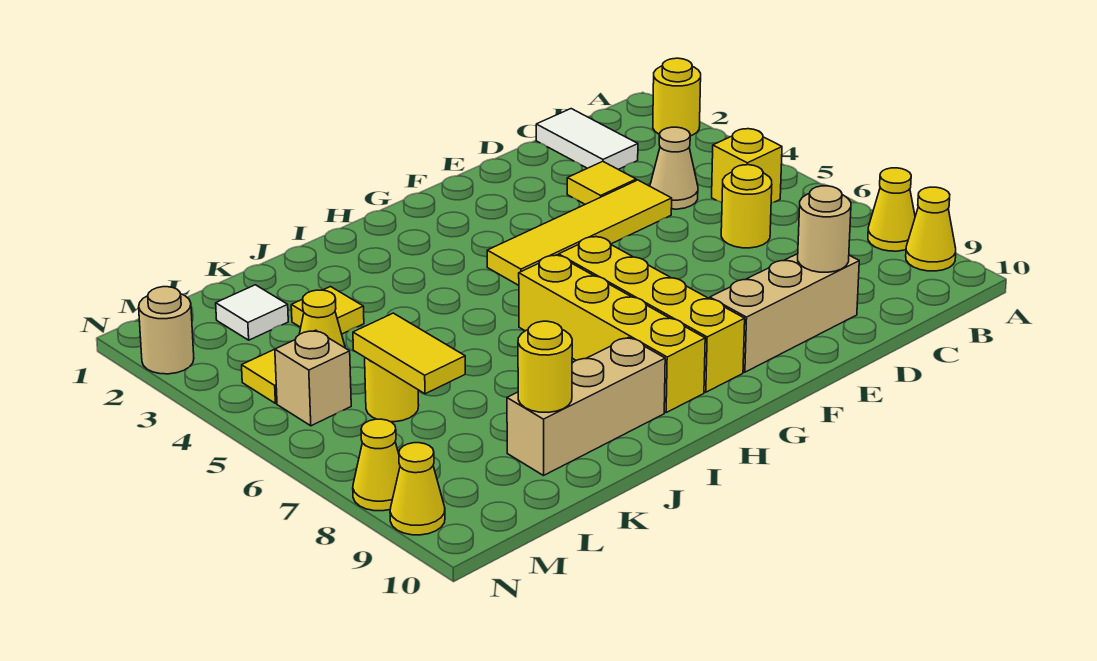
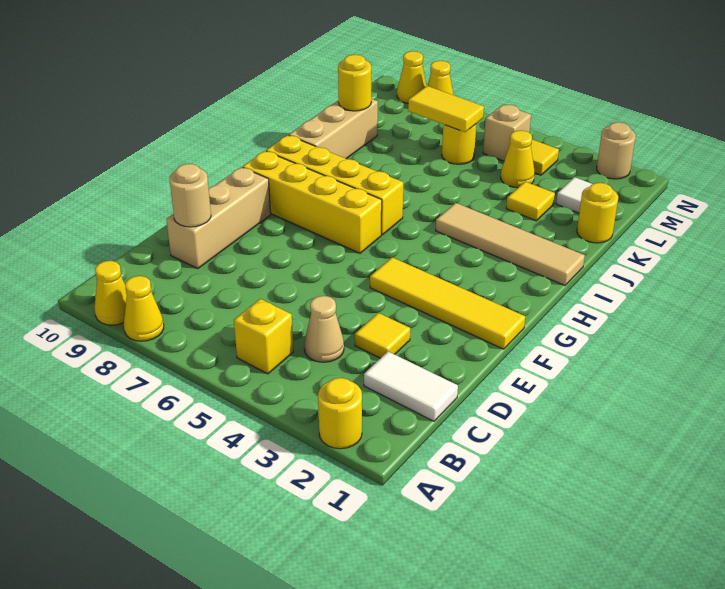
yellow 1x1 round brick [721,165,772,248] -> yellow 1x1 round brick moved to [577,183,618,243]
yellow 1x4 tile [487,180,672,285] -> yellow 1x4 tile turned to [370,257,525,349]
none -> tan 1x4 tile [436,203,585,285]

